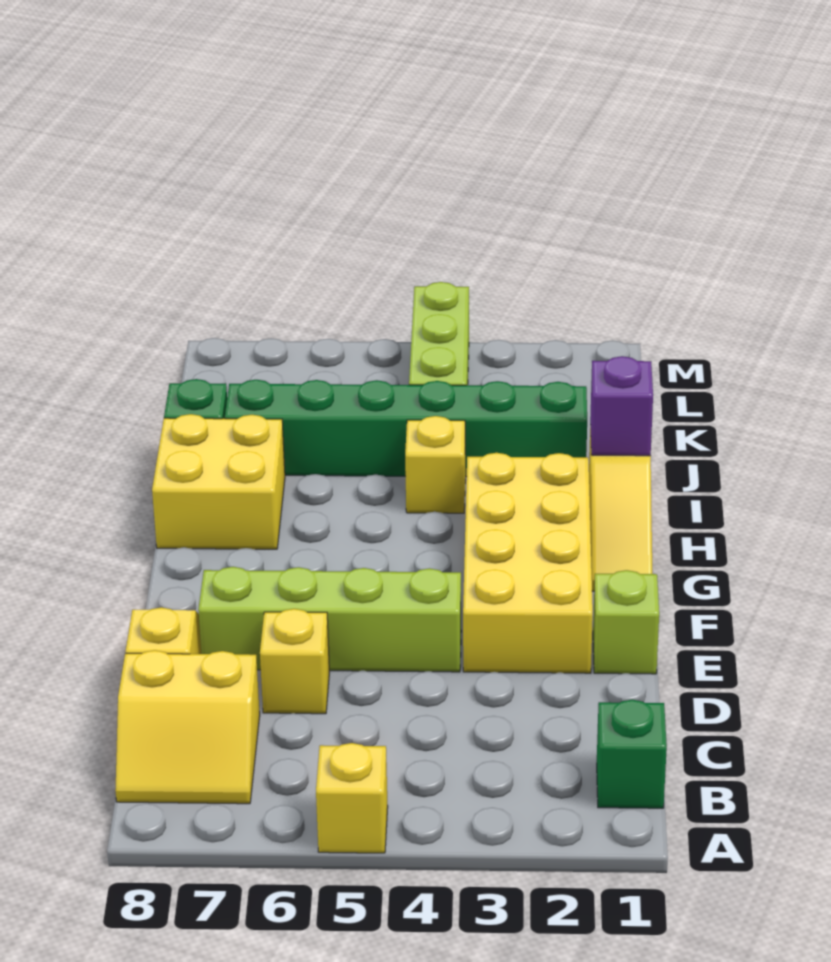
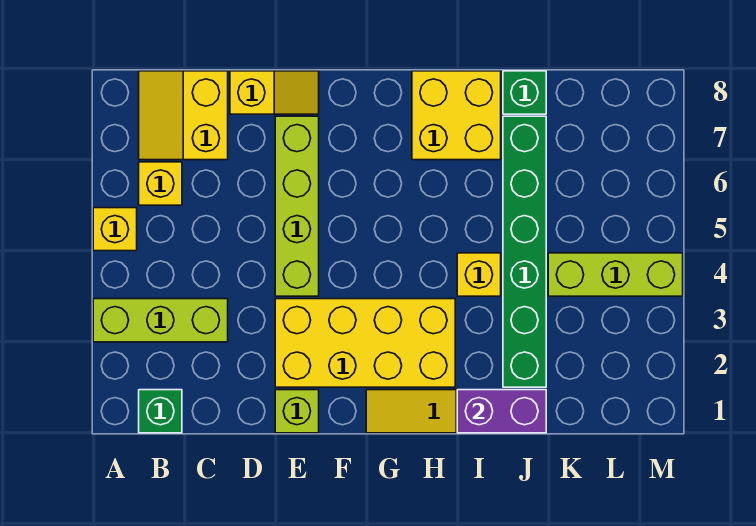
none -> lime 1x3 brick [93,299,228,342]
yellow 1x1 brick [260,609,329,714] -> yellow 1x1 brick moved to [139,162,182,205]
purple 1x1 brick [590,356,653,456] -> purple 1x2 brick [457,390,546,433]

